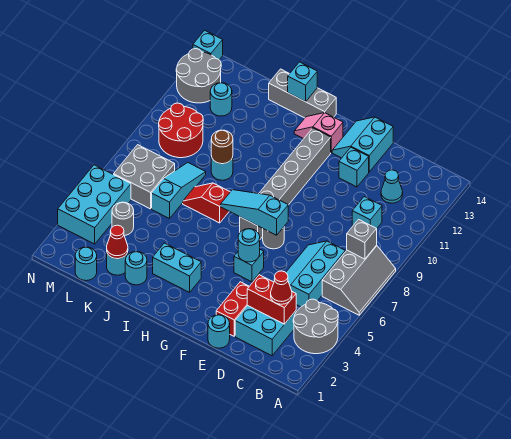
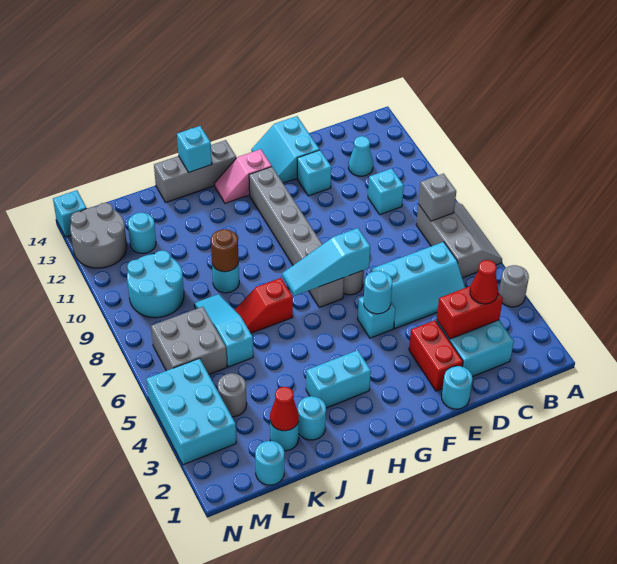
grey 2x2 round brick [293,299,338,354] -> grey 1x1 round brick [499,265,529,307]
cyan 2x3 slope [286,241,345,307] -> cyan 2x3 slope turned to [371,242,465,328]
red 2x2 round brick [159,103,203,158] -> cyan 2x2 round brick [127,250,184,318]

